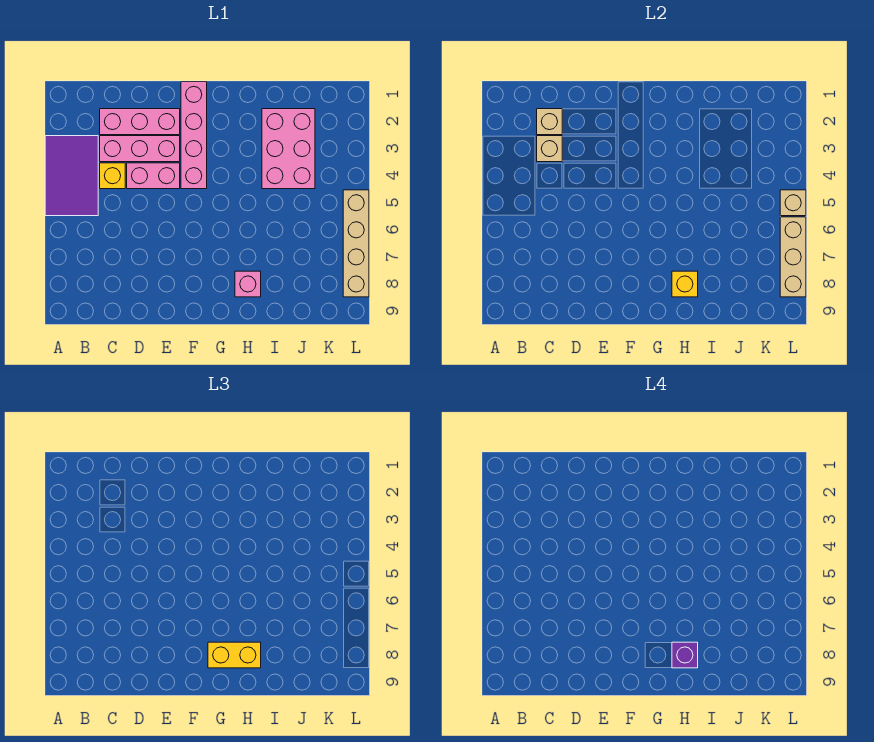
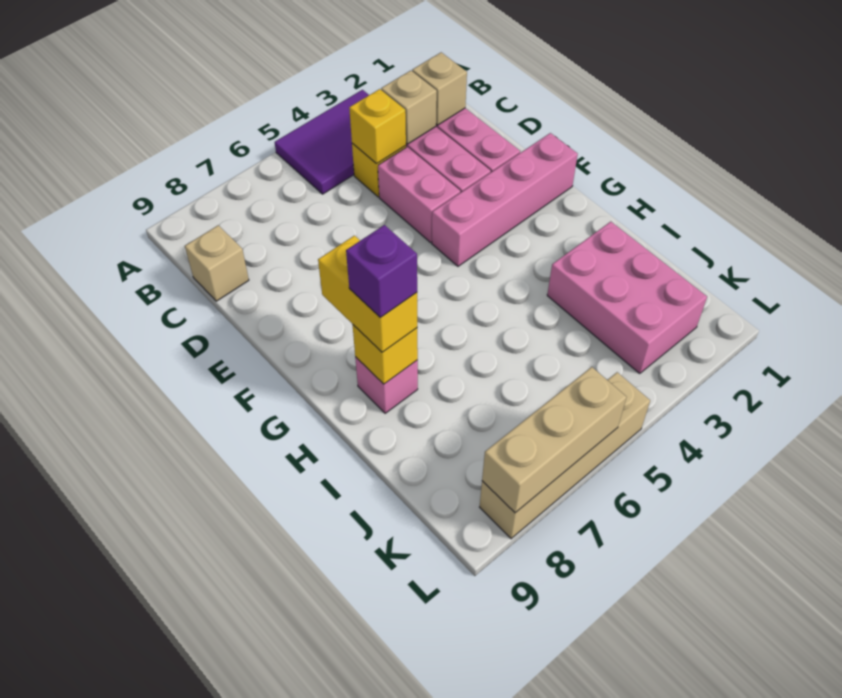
none -> yellow 1x1 brick [349,89,406,164]
pink 2x3 brick [262,109,315,189] -> pink 2x3 brick turned to [547,222,707,374]
tan 1x1 brick [780,190,806,216] -> tan 1x1 brick moved to [185,225,249,301]

